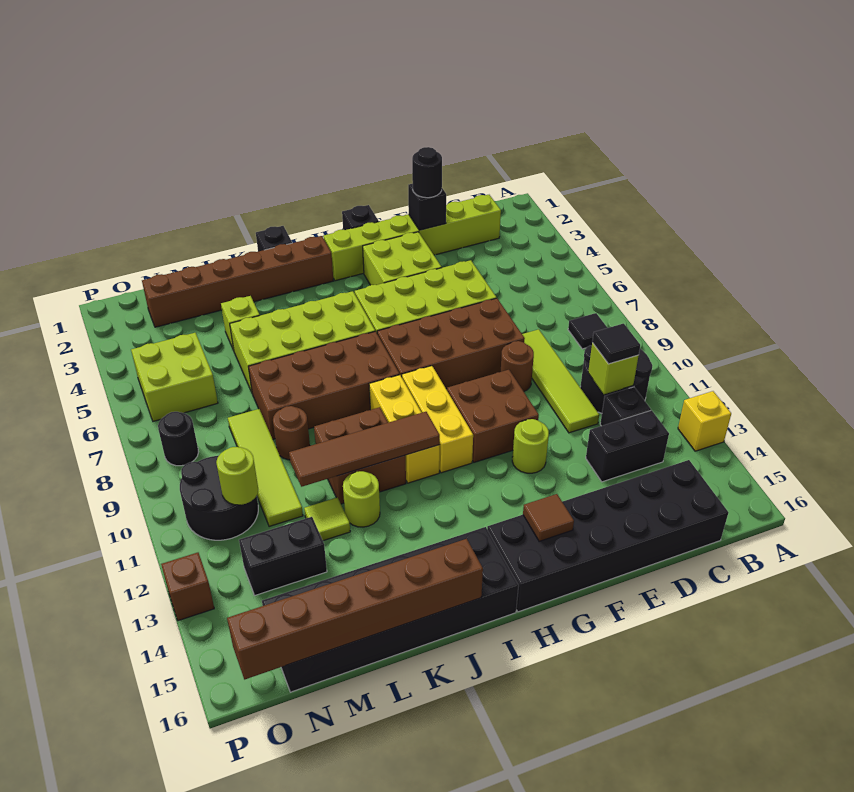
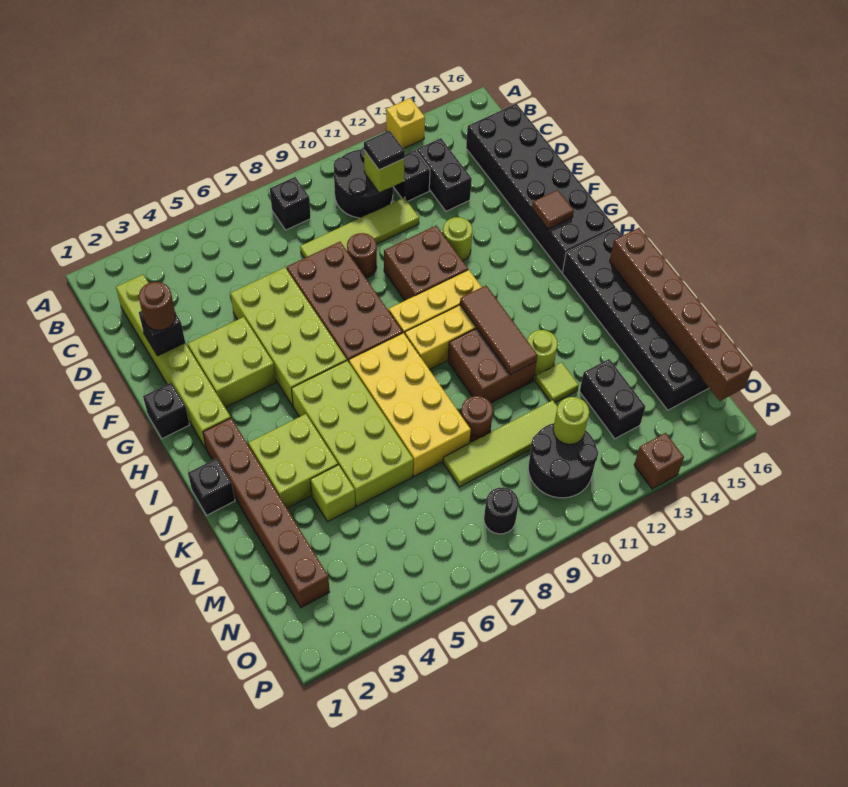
black 1x1 tile [568,313,607,349] -> black 1x1 brick [270,177,311,230]
black 1x1 round brick [412,147,442,198] -> brown 1x1 round brick [139,282,175,330]
brown 2x4 brick [248,331,400,439] -> yellow 2x4 brick [349,333,471,476]
brown 1x4 tile [289,412,440,487] -> brown 1x3 tile [460,286,537,374]
lime 2x2 brick [131,333,218,421] -> lime 2x2 brick moved to [248,414,338,508]

